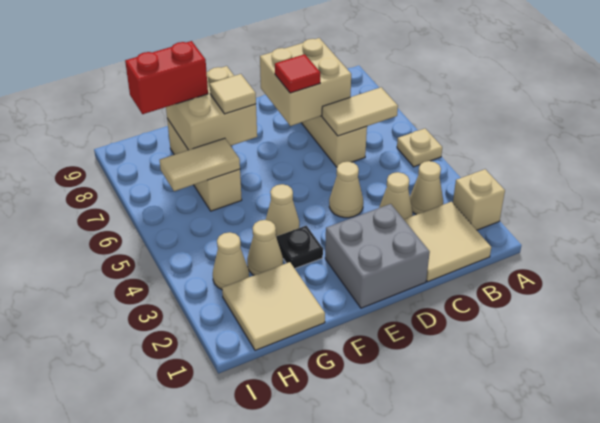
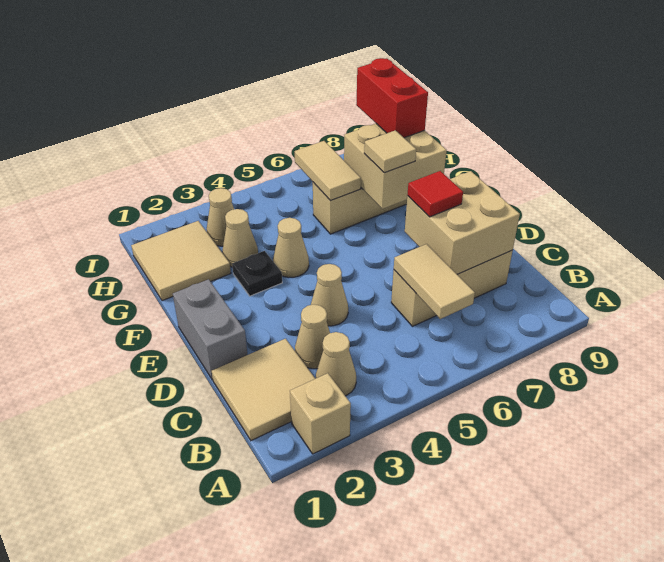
tan 1x1 plate [397,129,442,167] -> none
grey 2x2 brick [325,204,430,308] -> grey 1x2 brick [173,279,247,380]

